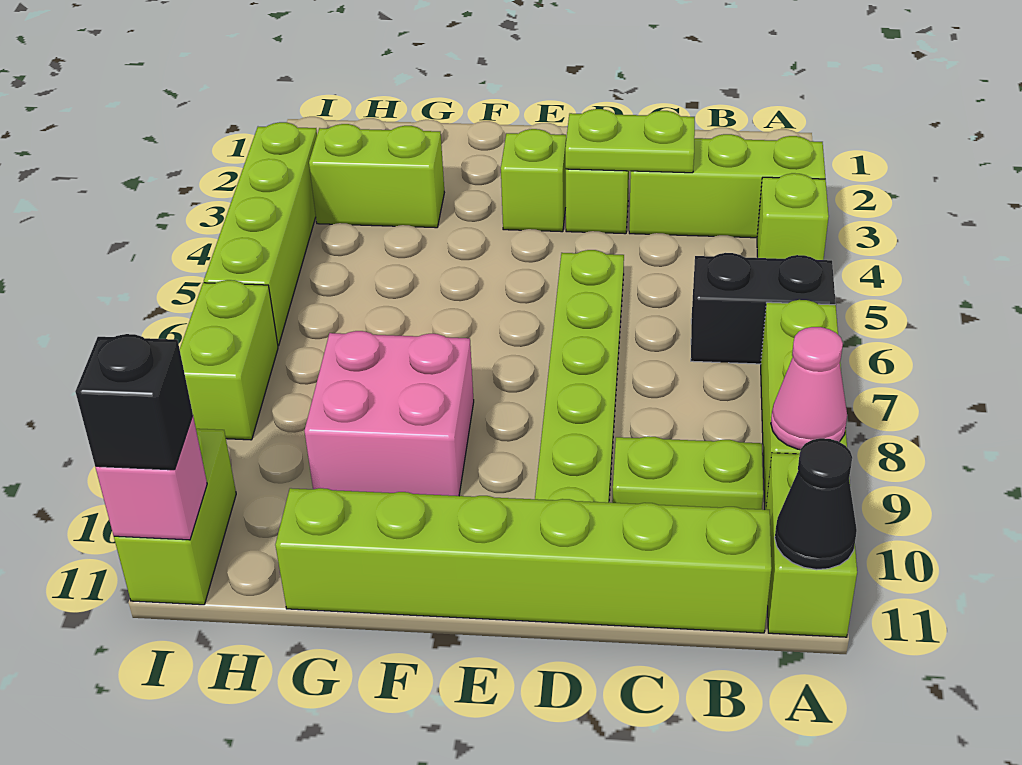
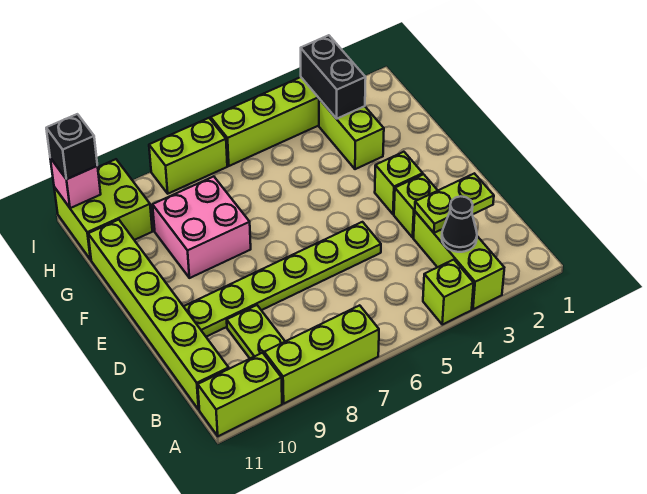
black 1x2 brick [691,253,835,364] -> black 1x2 brick moved to [301,35,366,119]
pink 1x1 cone [771,327,847,450] -> none
black 1x1 cone [775,438,857,570] -> black 1x1 cone moved to [442,196,477,252]
lime 1x2 plate [565,109,695,173] -> lime 1x2 plate turned to [415,173,494,233]
lime 1x2 brick [114,429,236,605] -> lime 2x2 brick [54,159,152,260]

